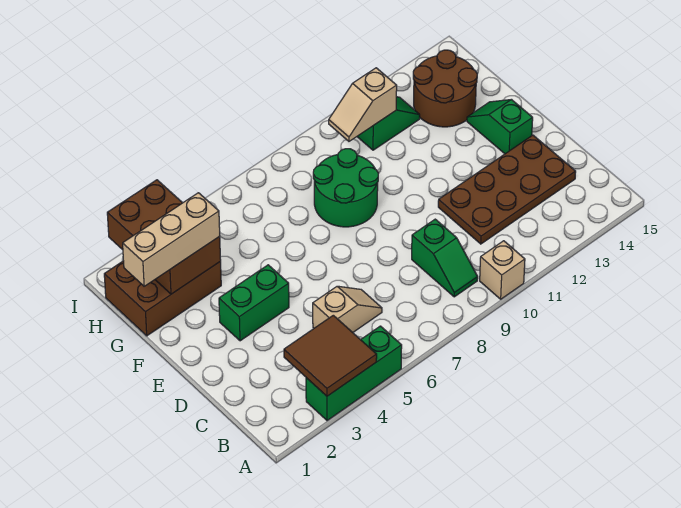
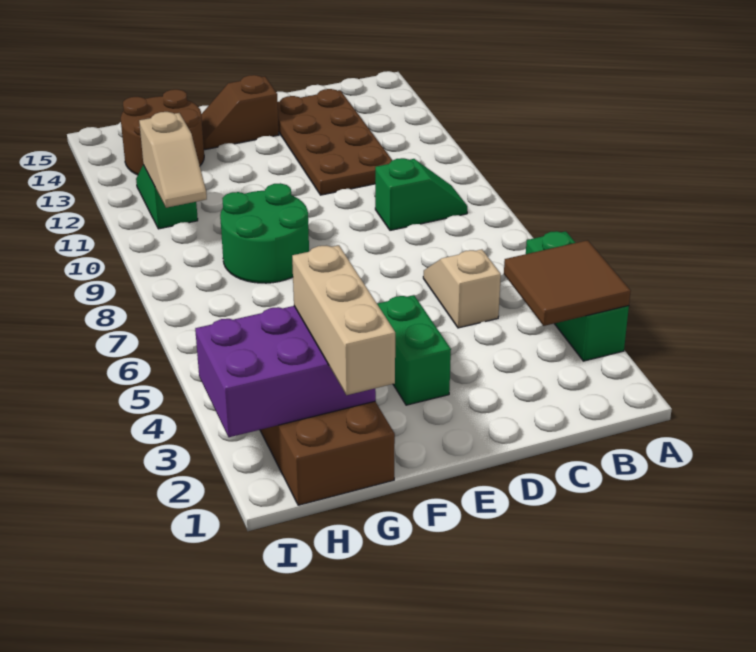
tan 1x1 brick [480,241,525,299] -> none
green 1x2 slope [467,99,533,154] -> brown 1x2 slope [201,75,279,150]
brown 2x3 brick [107,180,221,294] -> purple 2x3 brick [195,306,376,437]

